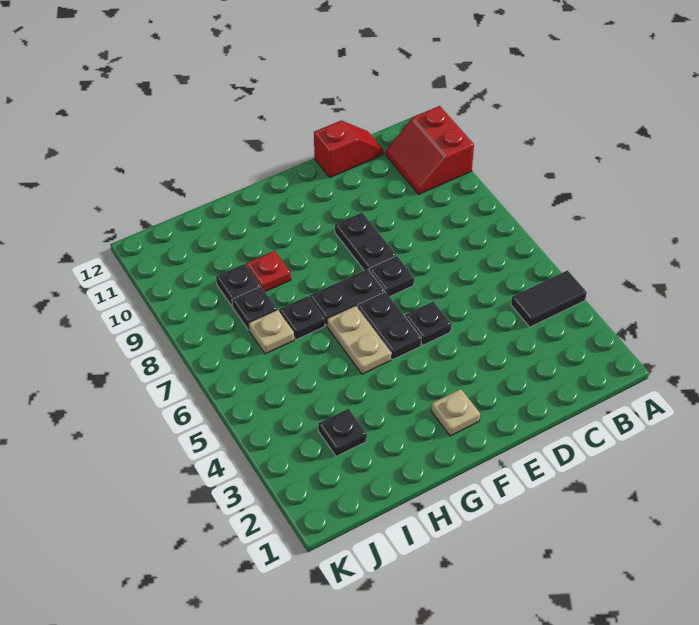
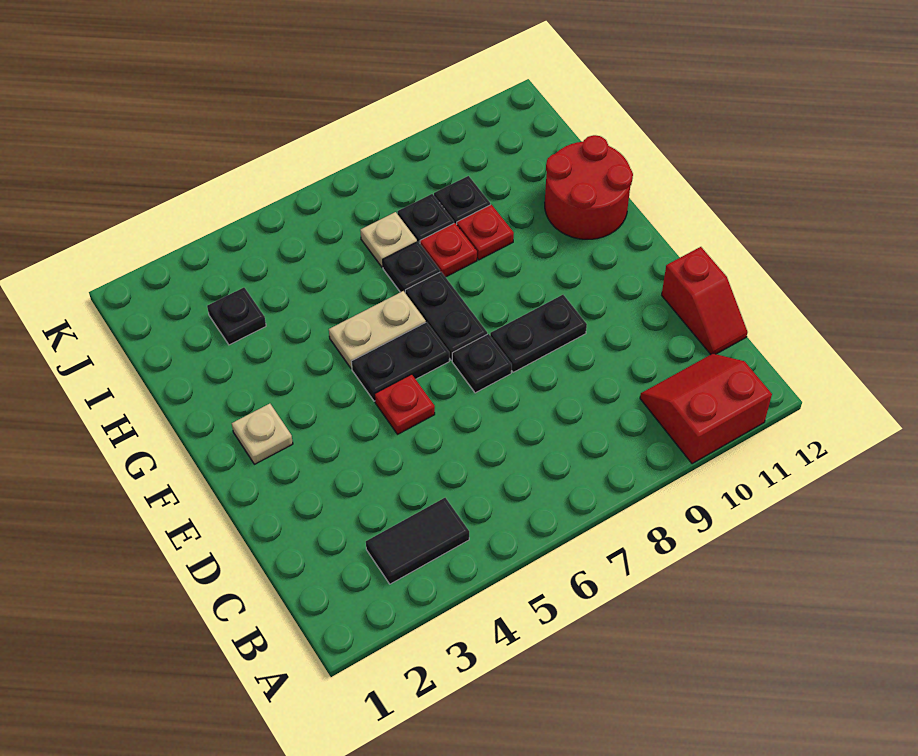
black 1x2 tile [511,270,587,327] -> black 1x2 tile turned to [366,498,469,584]
black 1x1 plate [405,302,451,345] -> red 1x1 plate [375,374,435,434]
none -> red 2x2 round brick [545,135,633,239]
none -> red 1x1 plate [420,223,477,277]

